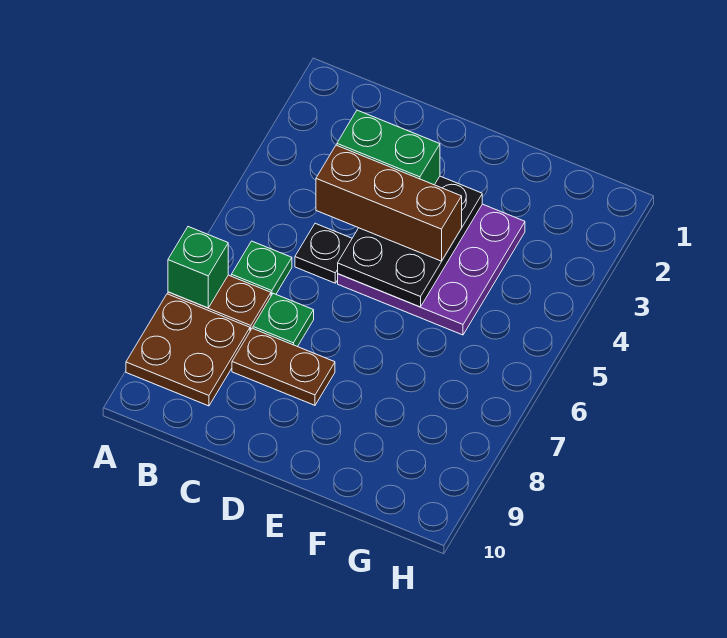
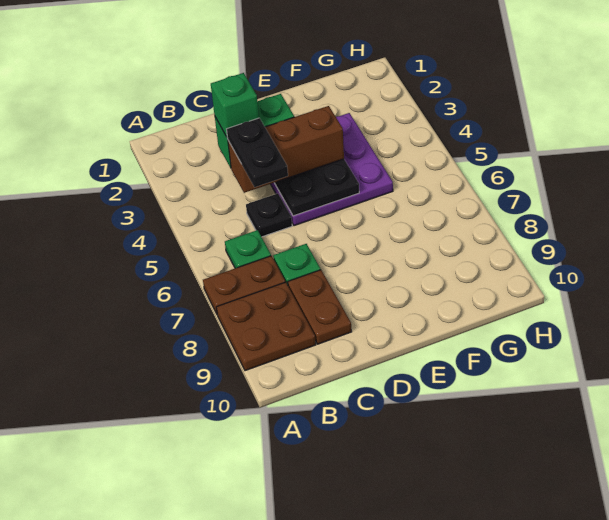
green 1x1 brick [168,227,228,308] -> green 1x1 brick moved to [211,73,259,137]
none -> black 1x2 plate [227,118,288,187]
brown 1x2 plate [232,328,335,405] -> brown 1x2 plate turned to [288,270,352,344]

